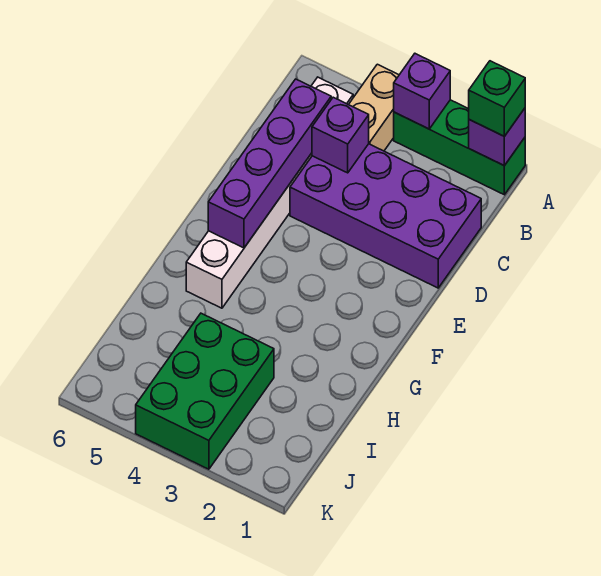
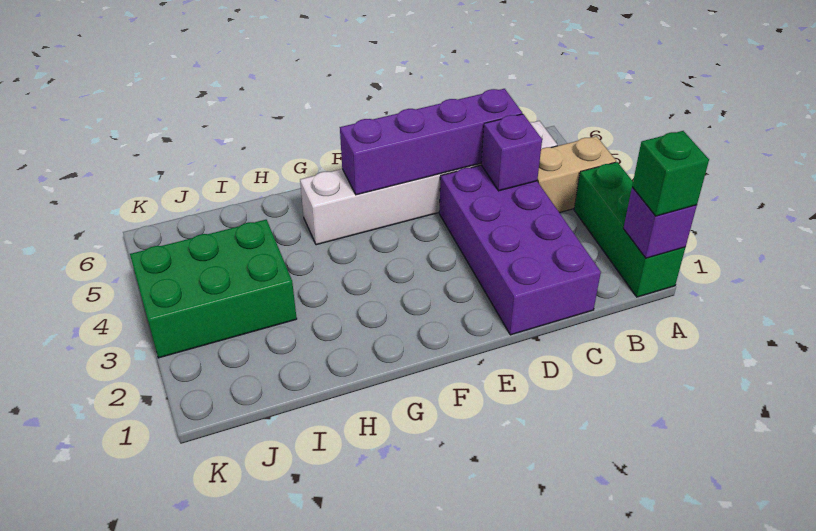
purple 1x1 brick [394,54,450,129] -> none

